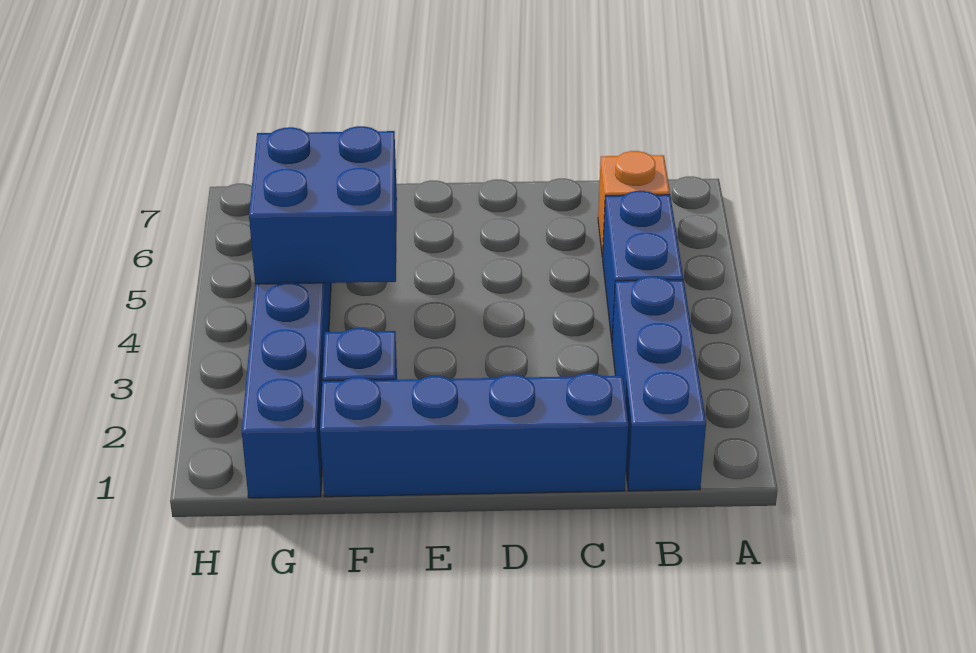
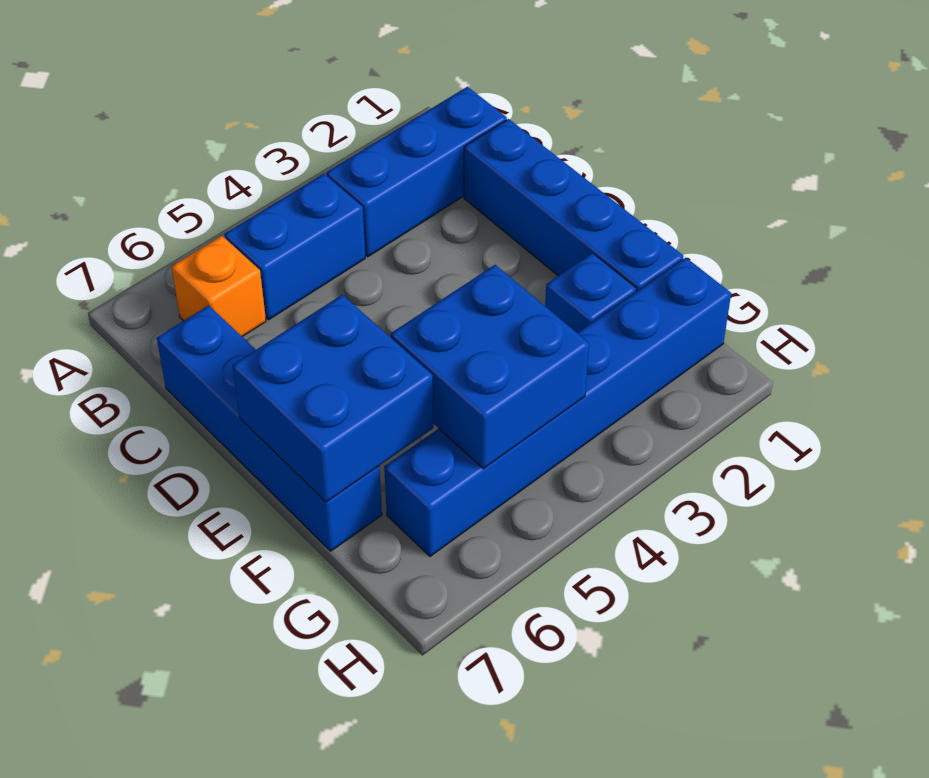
none -> blue 1x4 brick [157,305,382,551]
none -> blue 2x2 brick [232,295,434,502]

